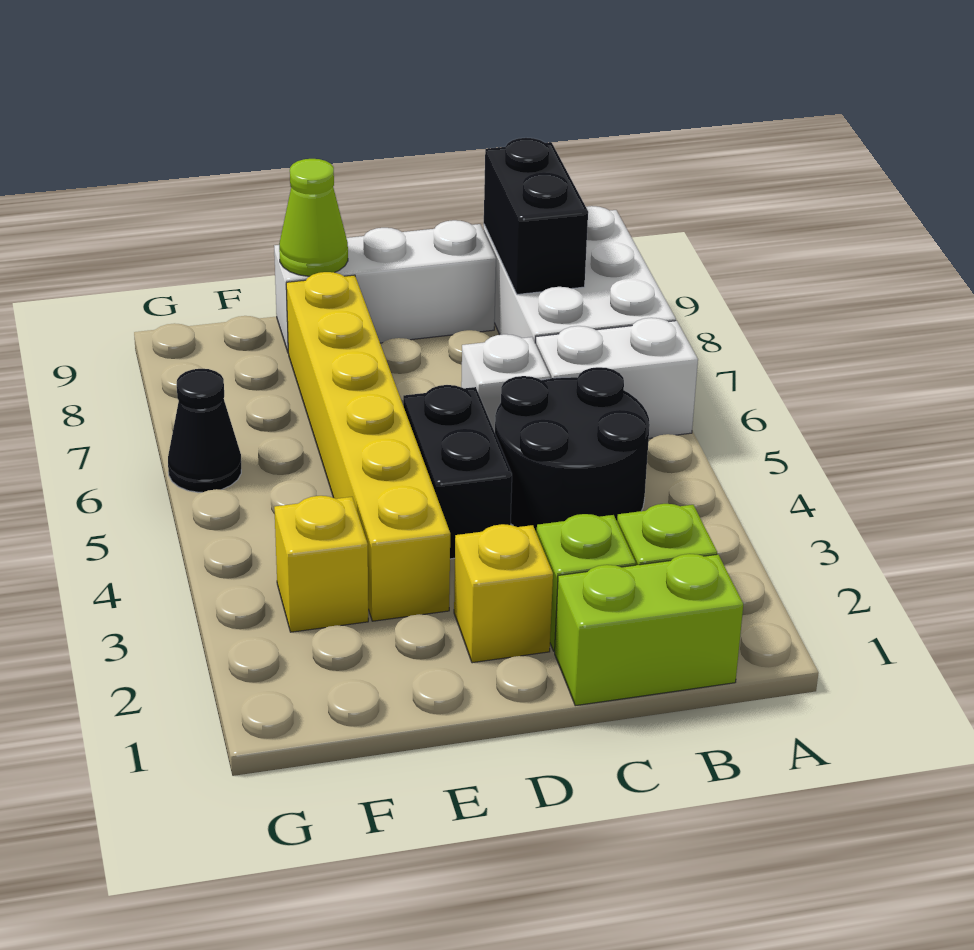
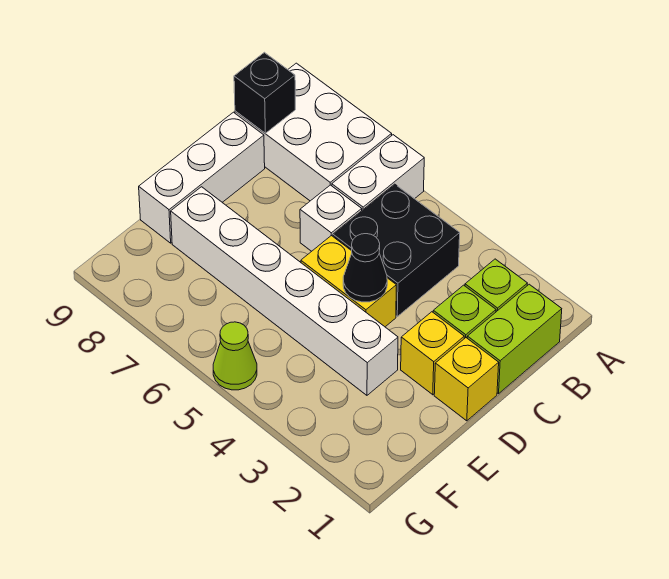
black 2x2 round brick [495,367,650,533] -> black 2x2 brick [333,184,460,316]
black 1x2 brick [484,138,588,295] -> black 1x1 brick [234,52,295,133]
black 1x2 brick [403,385,512,559] -> yellow 1x2 brick [301,235,396,327]
yellow 1x6 brick [286,272,450,621] -> white 1x6 brick [171,187,398,395]
lime 1x1 cone [279,159,348,276] -> lime 1x1 cone moved to [213,322,257,390]
yellow 1x1 brick [274,496,368,632] -> yellow 1x1 brick moved to [434,338,499,421]
black 1x1 cone [168,369,241,492] -> black 1x1 cone moved to [343,234,387,302]

